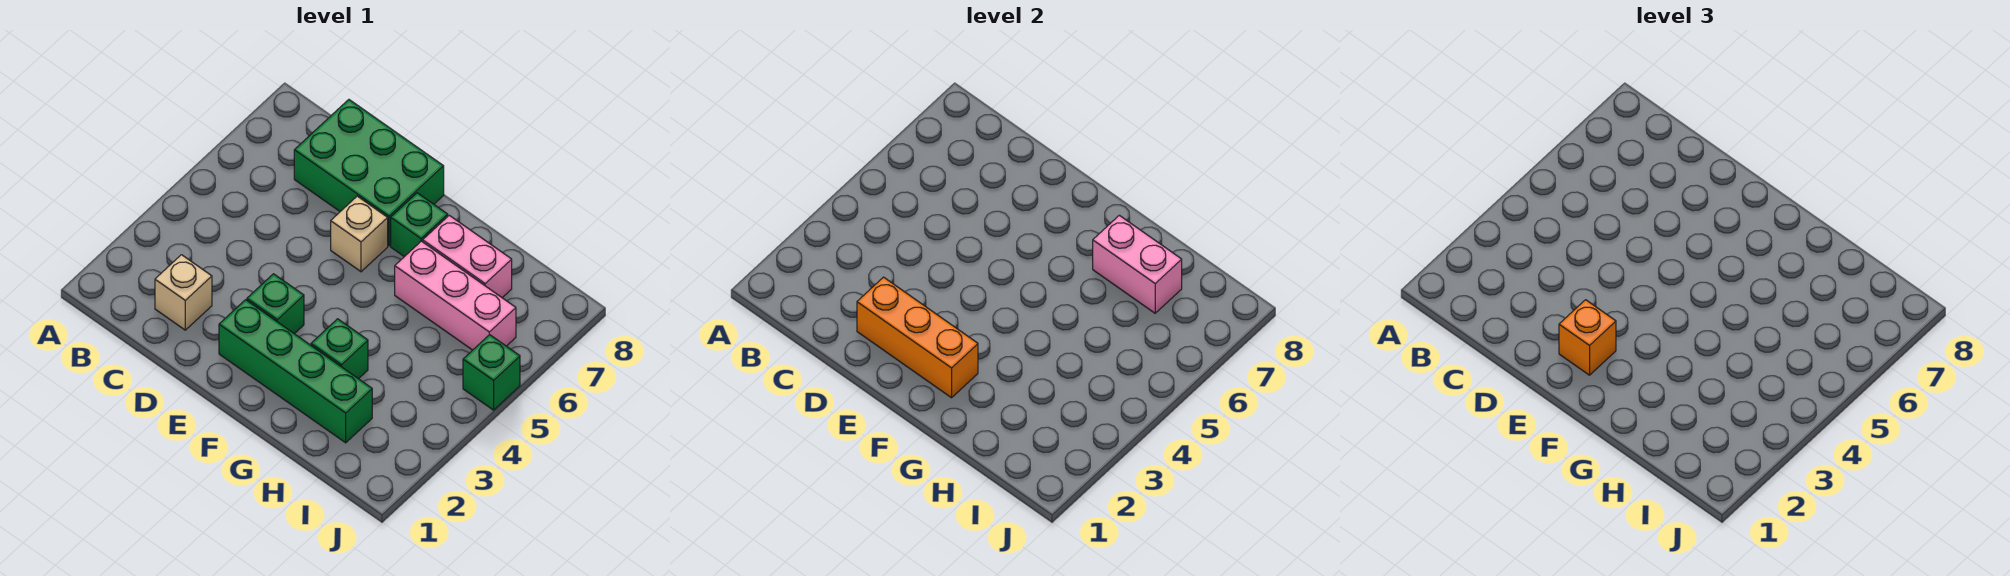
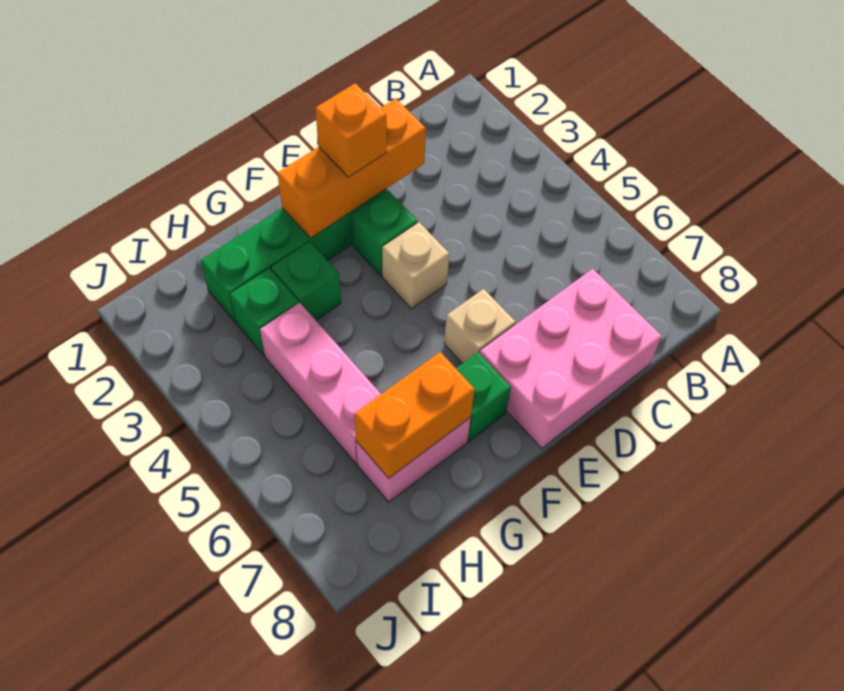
tan 1x1 brick [155,255,212,330] -> tan 1x1 brick moved to [382,223,449,309]
green 2x3 brick [294,100,444,246] -> pink 2x3 brick [480,269,662,448]
pink 1x3 brick [395,241,516,350] -> pink 1x3 brick turned to [260,303,381,464]
pink 1x2 brick [1093,215,1182,313] -> orange 1x2 brick [355,352,475,478]
green 1x1 brick [463,335,520,410] -> green 1x1 brick moved to [230,268,299,356]

